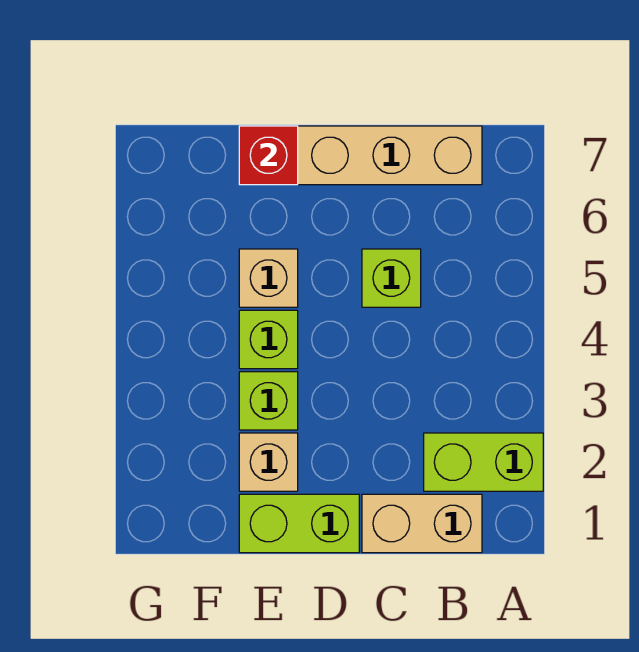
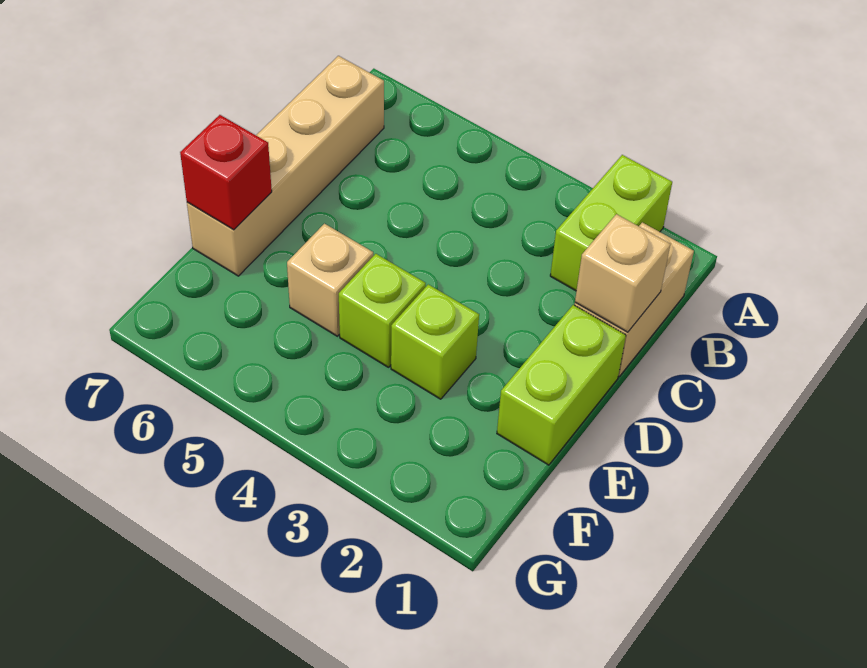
lime 1x1 brick [362,249,421,307] -> none
tan 1x1 brick [239,433,298,491] -> tan 1x1 brick moved to [575,214,670,332]

